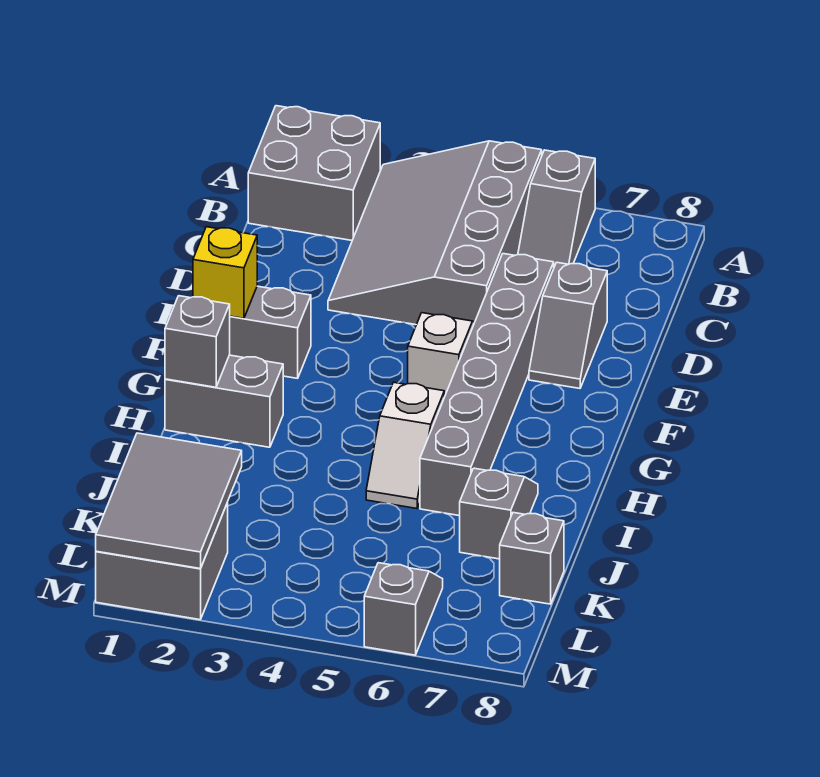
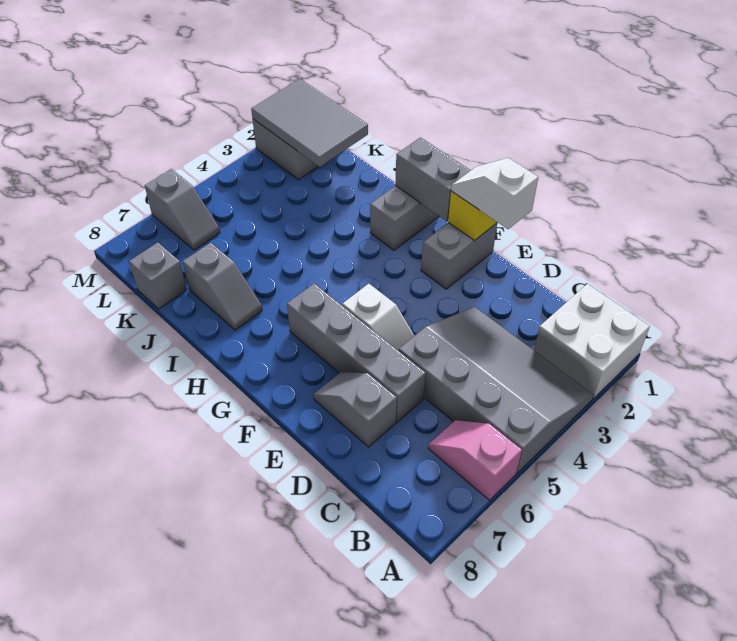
grey 2x2 brick [248,106,380,240] -> white 2x2 brick [534,284,650,398]
grey 1x2 slope [518,150,595,267] -> pink 1x2 slope [428,420,522,500]
grey 1x6 brick [420,254,554,516] -> grey 1x4 brick [287,283,426,422]
grey 1x1 brick [165,296,230,387] -> grey 1x2 brick [395,137,471,221]
white 1x2 slope [366,382,444,509] -> white 1x2 slope moved to [451,158,538,229]

